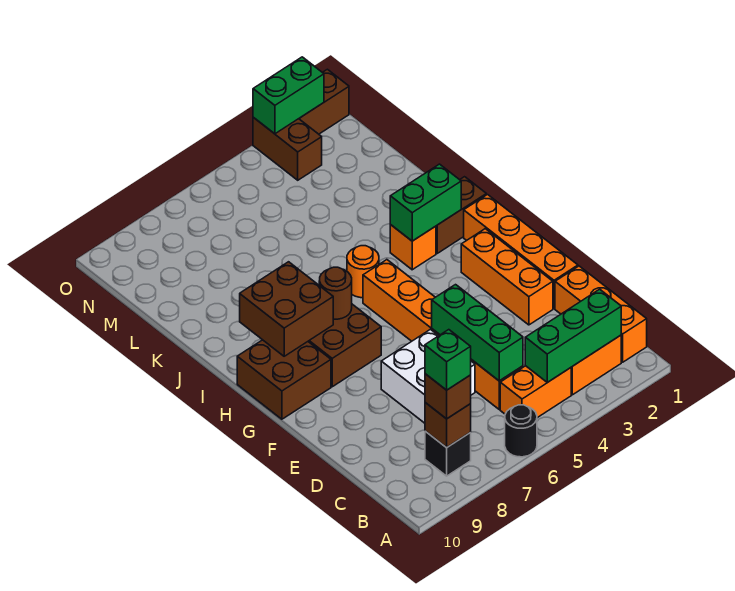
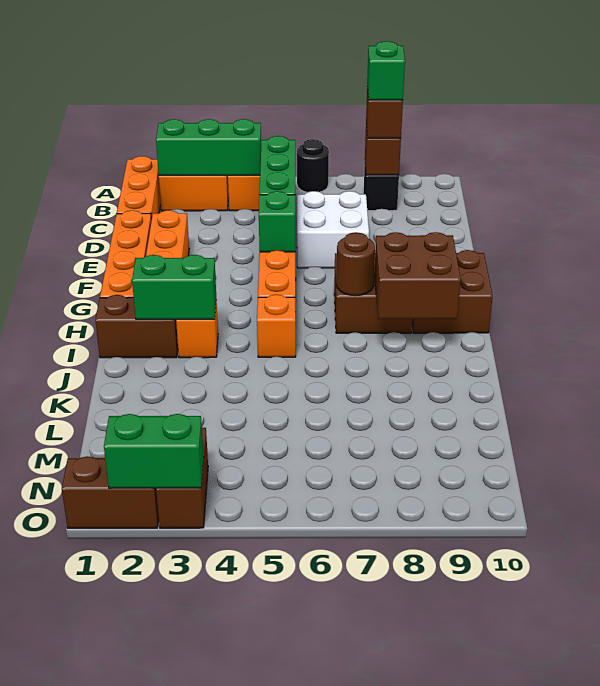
none -> green 1x1 brick [259,191,295,252]
orange 1x1 round brick [347,246,379,298] -> orange 1x1 brick [257,294,296,357]

